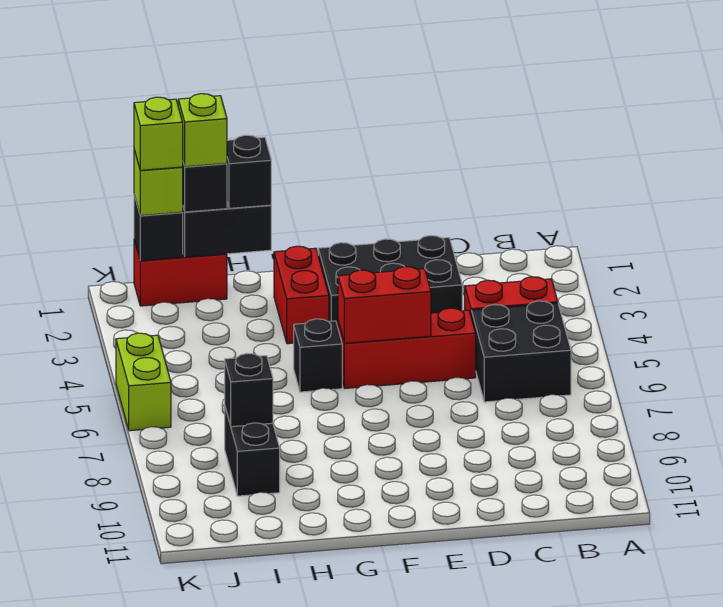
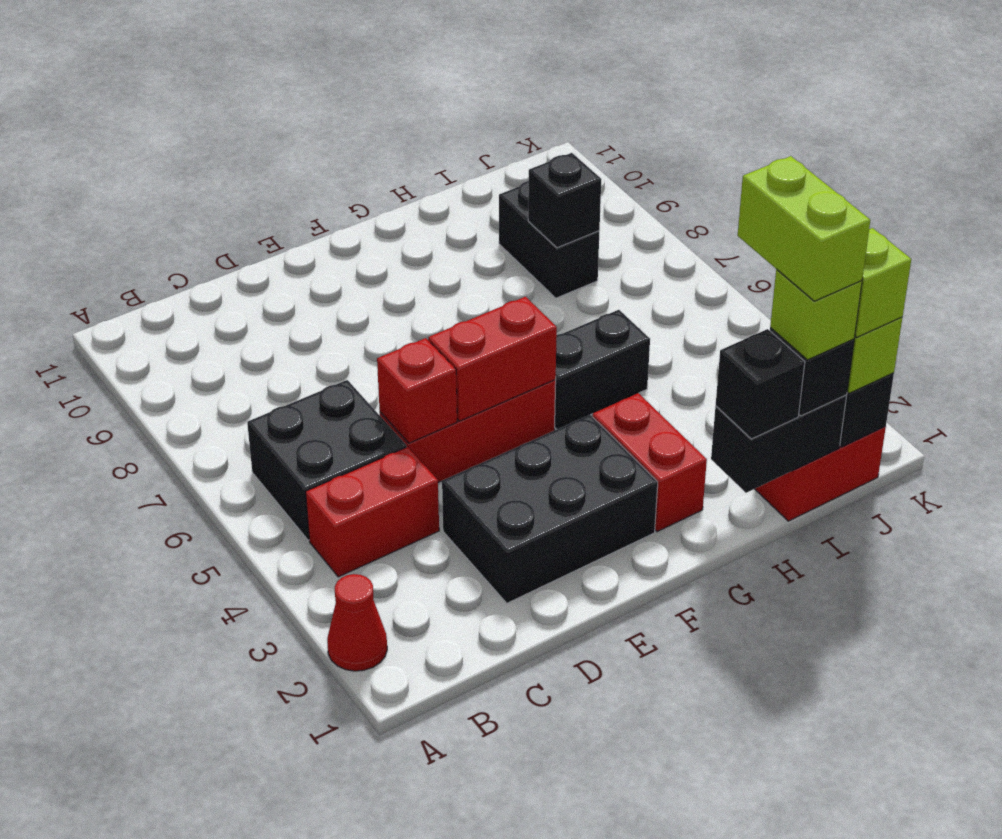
none -> red 1x1 cone [327,574,387,671]
none -> red 1x1 brick [377,338,457,443]
black 1x1 brick [294,319,342,392] -> black 1x2 brick [555,310,650,429]
lime 1x2 brick [116,333,171,431] -> lime 1x2 brick moved to [738,156,870,301]

